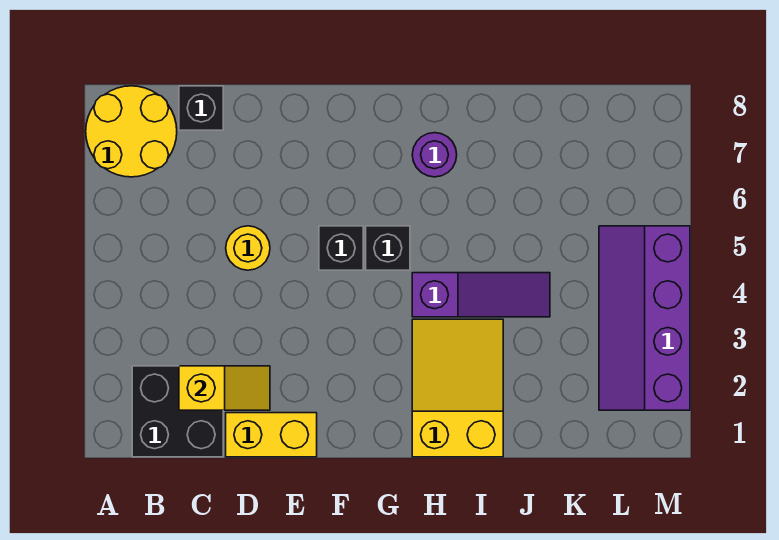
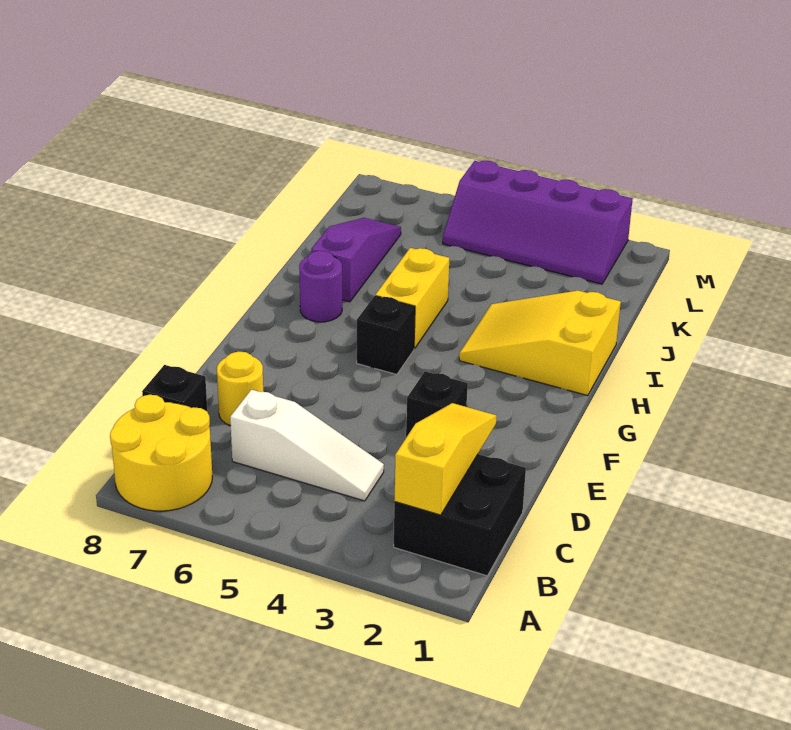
yellow 1x2 slope [179,366,270,410] -> yellow 1x3 slope [395,403,497,515]
none -> white 1x3 slope [230,390,384,501]
yellow 1x2 brick [226,413,317,457] -> yellow 1x2 brick moved to [375,248,449,349]
yellow 1x1 round brick [226,226,270,270] -> yellow 1x1 round brick moved to [217,351,263,426]
black 1x1 brick [319,226,363,270] -> black 1x1 brick moved to [406,371,468,437]
purple 1x3 slope [412,273,550,317] -> purple 1x3 slope moved to [311,218,401,302]

